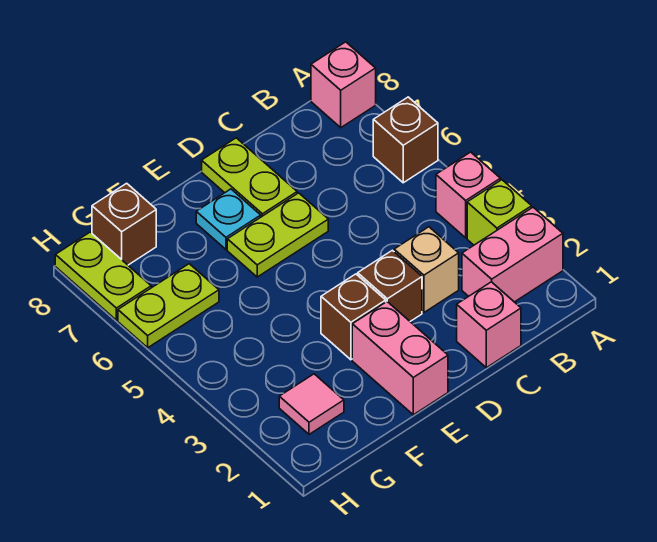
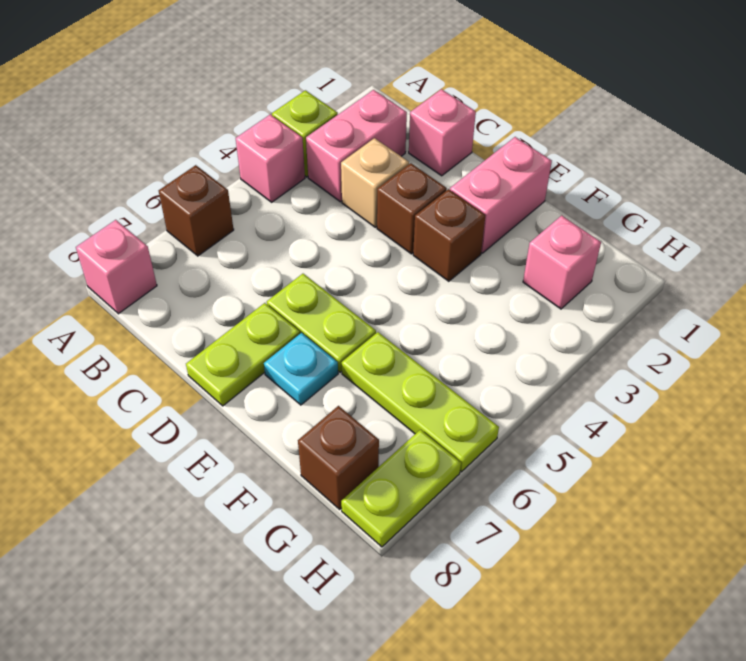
pink 1x2 brick [462,207,563,302] -> pink 1x2 brick turned to [306,90,407,202]
pink 1x1 tile [279,374,344,434] -> pink 1x1 brick [523,216,601,309]
lime 1x2 plate [118,264,219,348] -> lime 1x3 plate [342,332,499,472]

